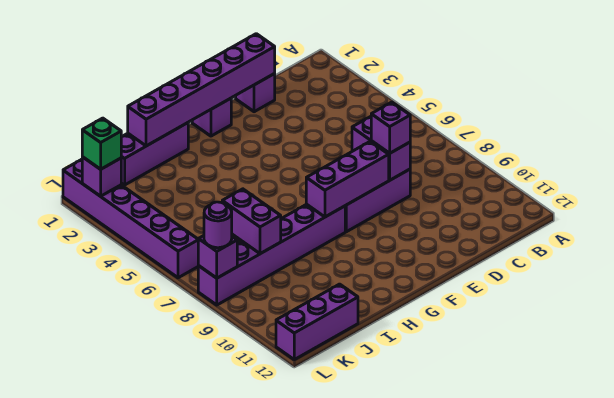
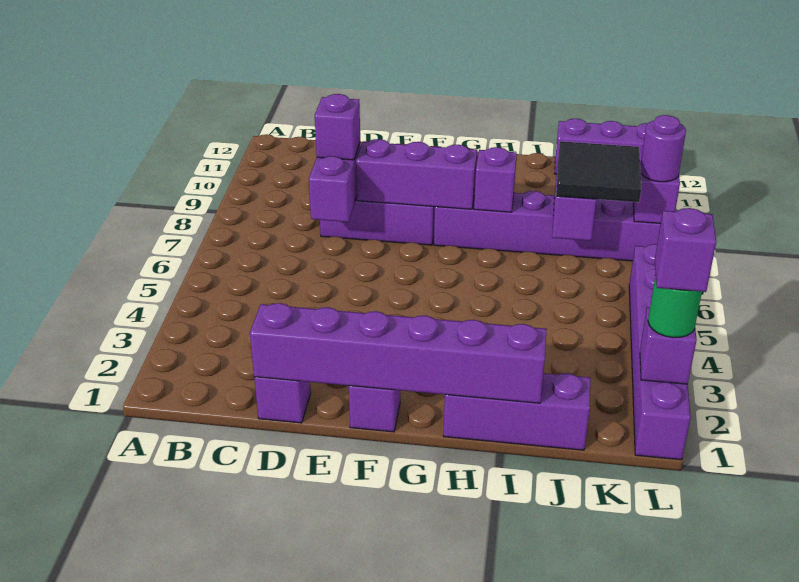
none -> purple 1x1 brick [474,147,517,212]
none -> black 2x2 tile [556,141,641,202]
green 1x1 brick [82,118,121,169] -> green 1x1 round brick [648,275,702,338]
none -> purple 1x1 brick [655,208,716,292]

